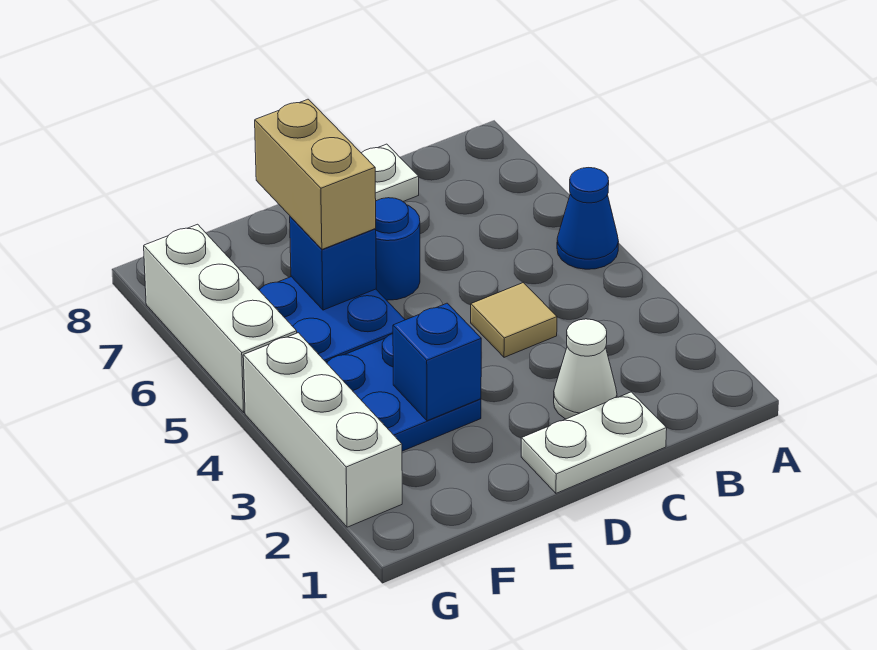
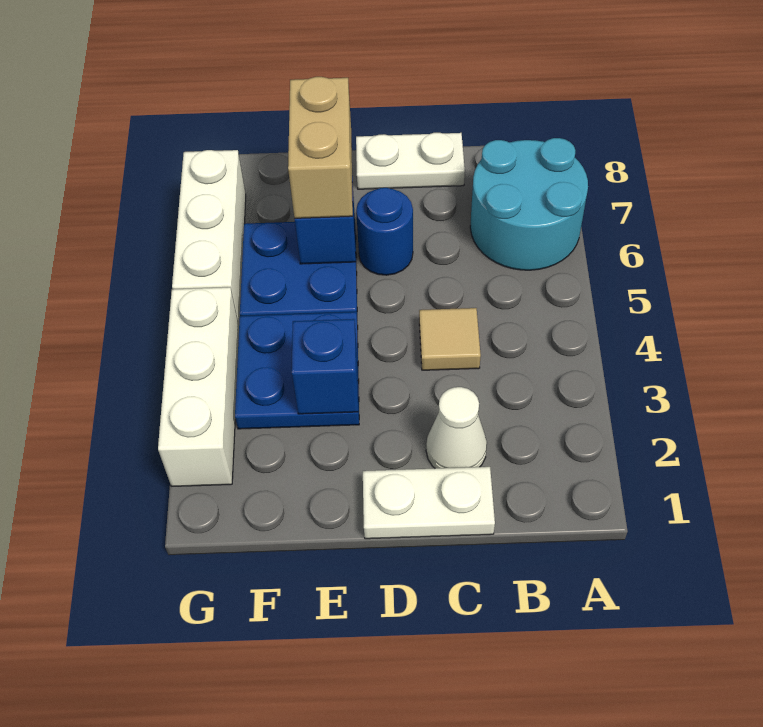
blue 1x1 cone [557,168,619,269] -> none
none -> cyan 2x2 round brick [470,138,588,270]

